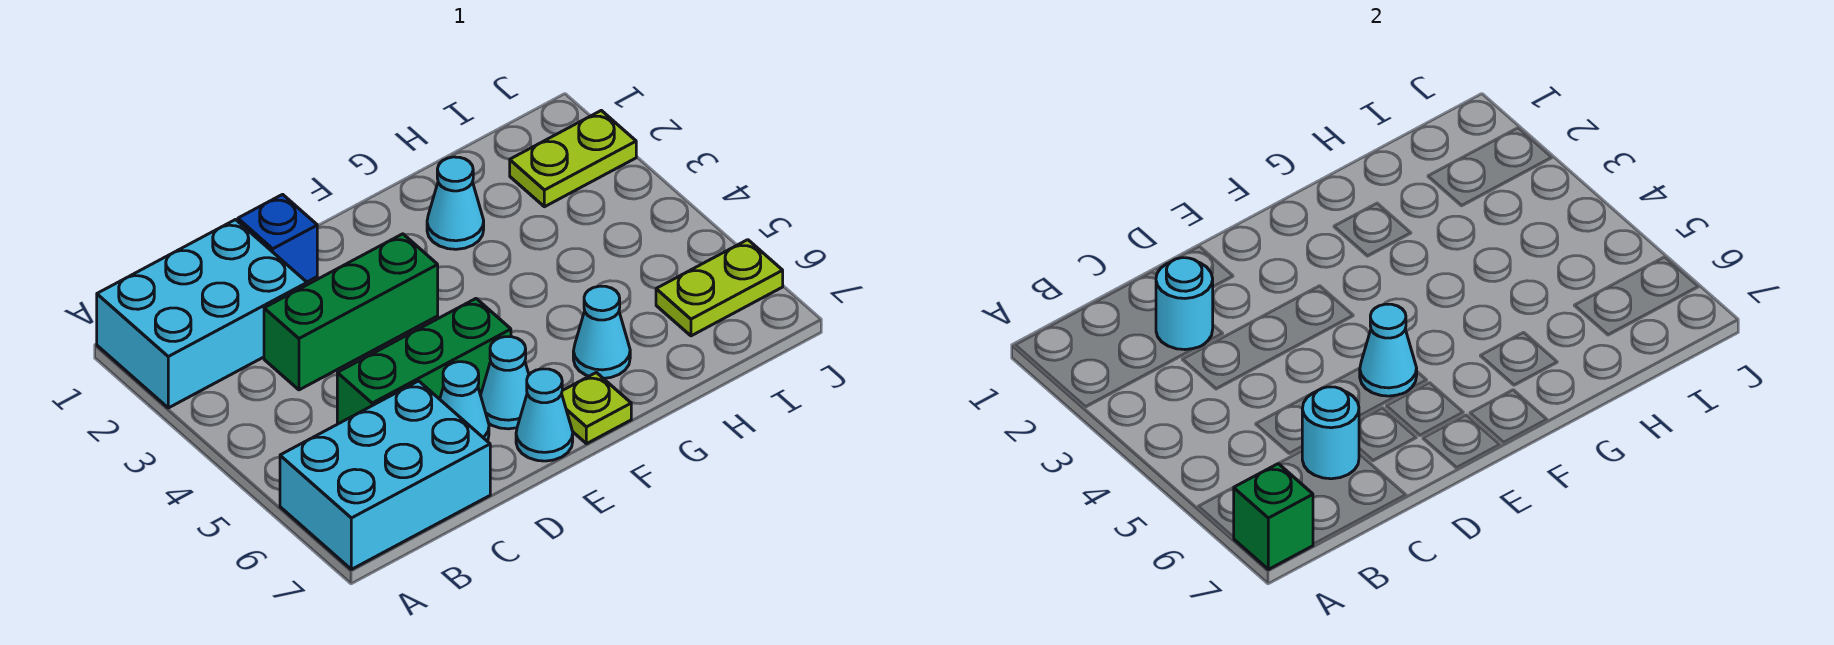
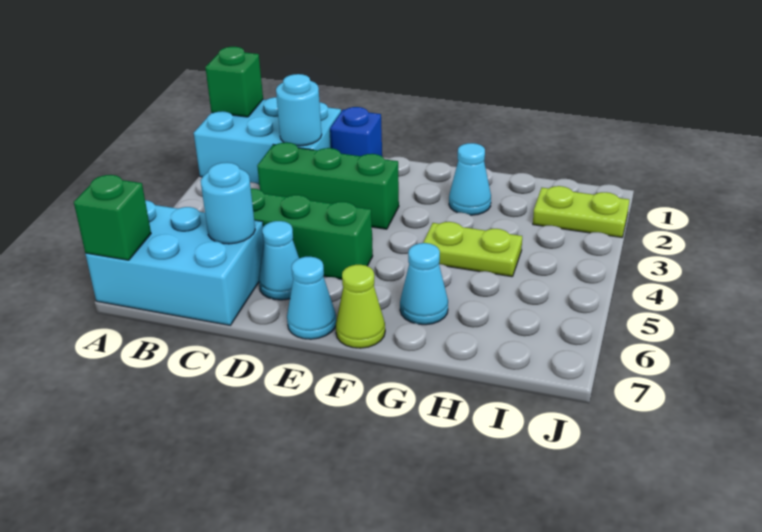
none -> green 1x1 brick [205,47,263,117]
cyan 1x1 cone [1360,304,1417,396] -> none
cyan 1x1 cone [481,337,529,429] -> none
lime 1x1 plate [562,373,631,444] -> lime 1x1 cone [336,265,385,348]
lime 1x2 plate [656,240,783,336] -> lime 1x2 plate moved to [423,222,522,277]

